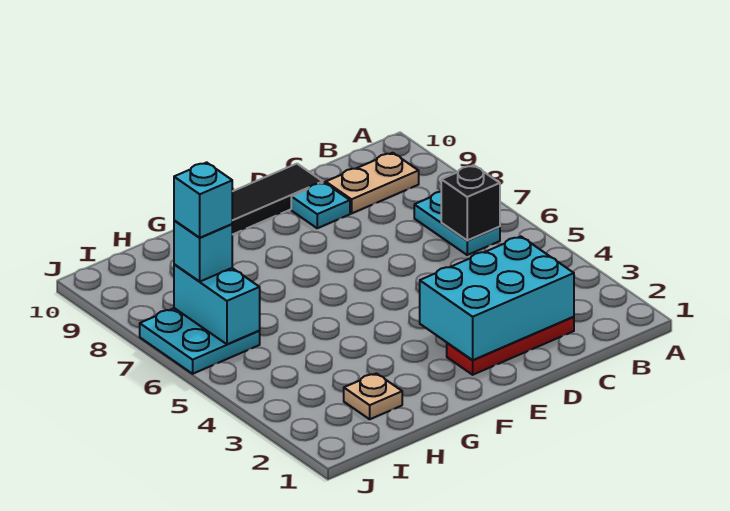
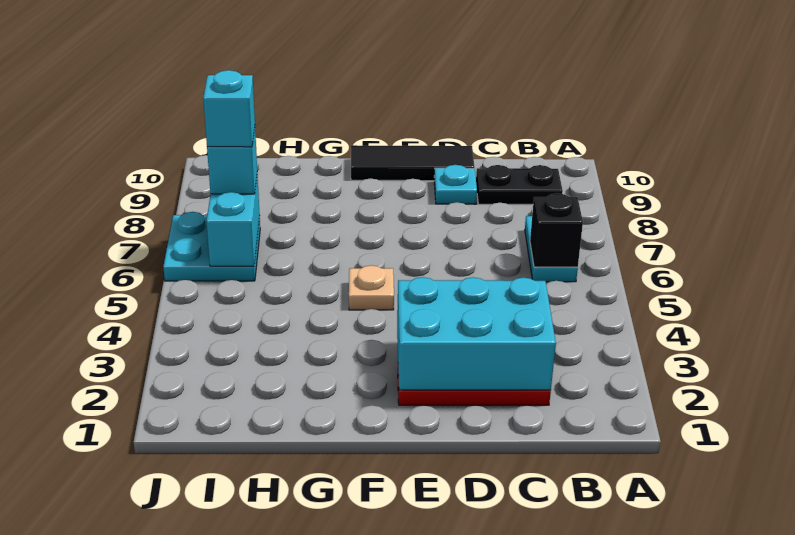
tan 1x2 plate [326,153,419,213] -> black 1x2 plate [476,165,563,204]
tan 1x1 plate [344,373,402,419] -> tan 1x1 plate moved to [349,265,394,310]

